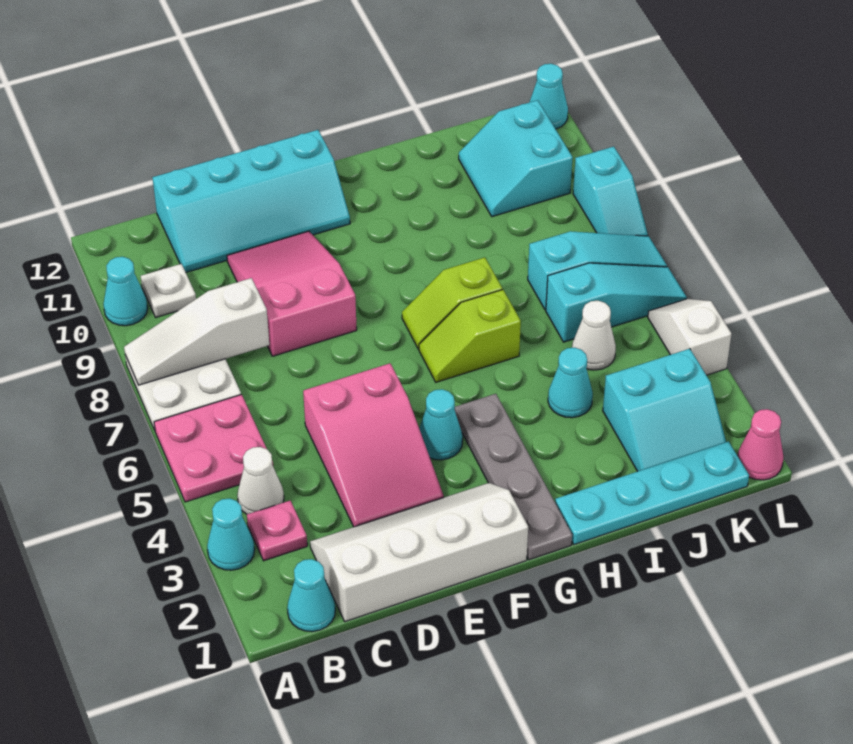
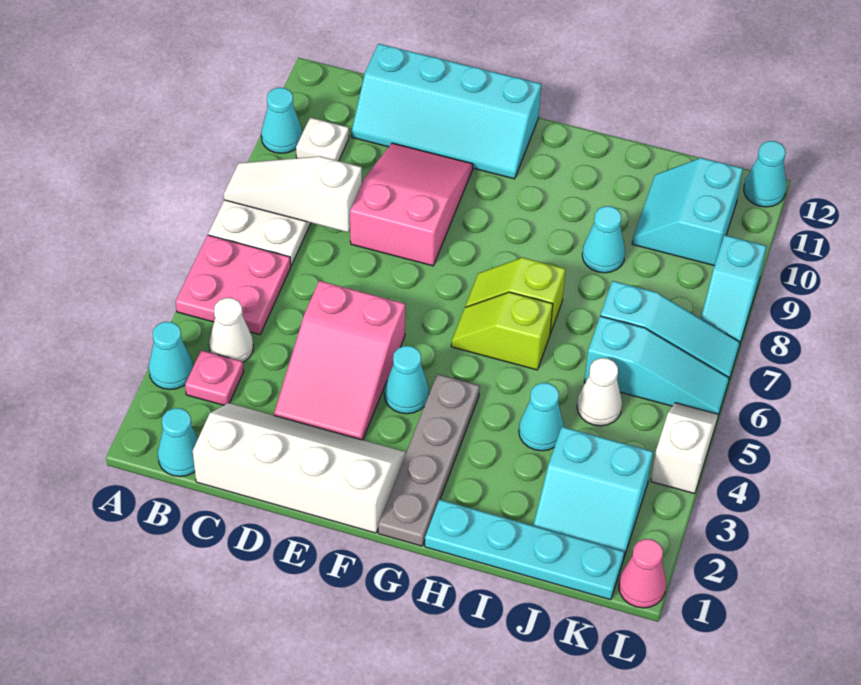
none -> cyan 1x1 cone [582,206,625,273]

